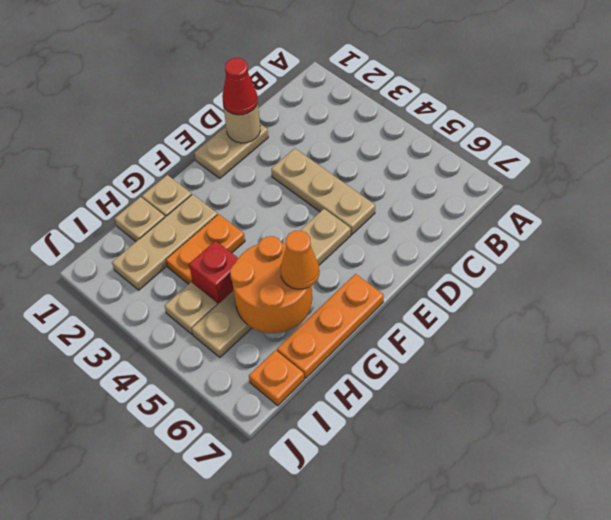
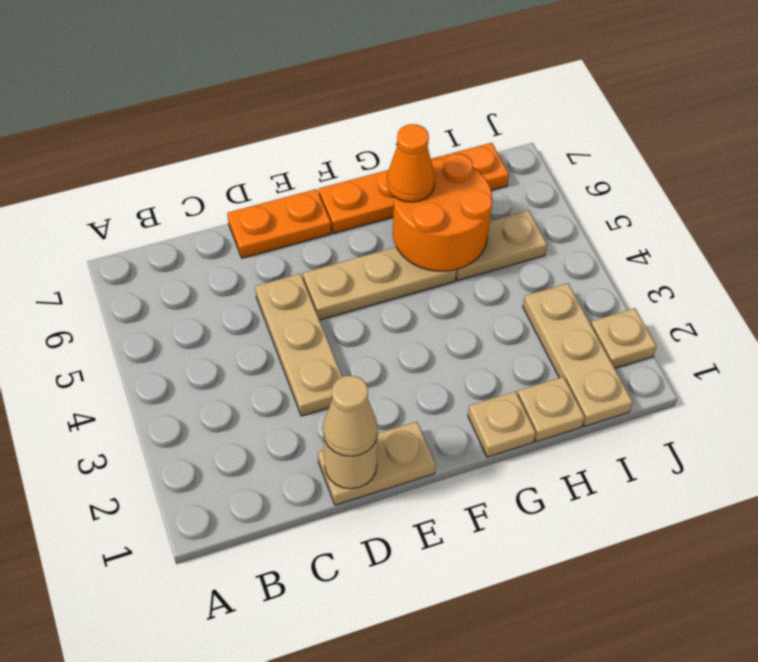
red 1x1 cone [222,58,258,115] -> tan 1x1 cone [323,376,378,456]
tan 1x3 plate [112,194,218,290] -> tan 1x3 plate turned to [523,283,633,426]
orange 1x2 plate [166,214,245,284] -> orange 1x2 plate moved to [227,189,331,258]
red 1x1 brick [189,241,238,305] -> none
tan 1x1 plate [165,282,217,335] -> tan 1x1 plate moved to [591,308,657,368]

